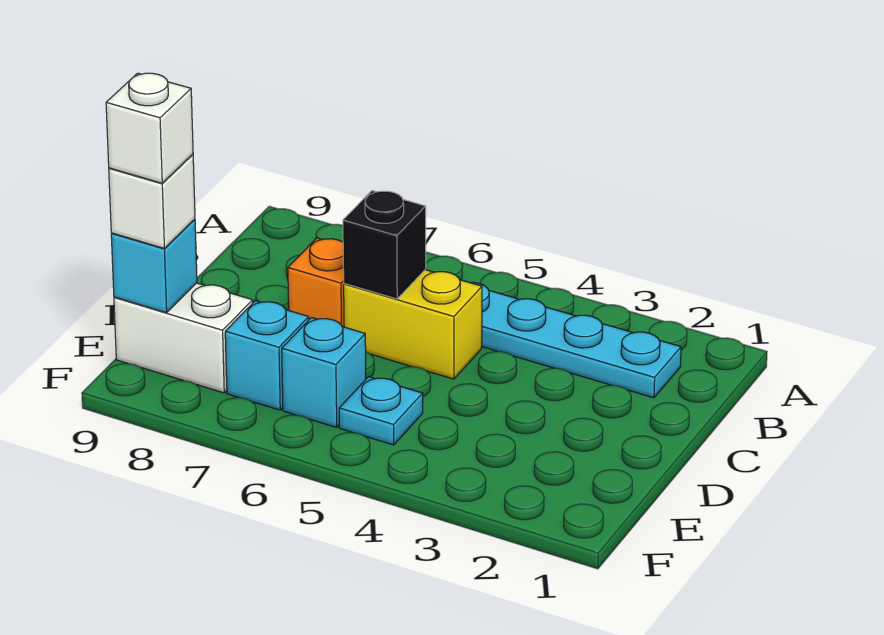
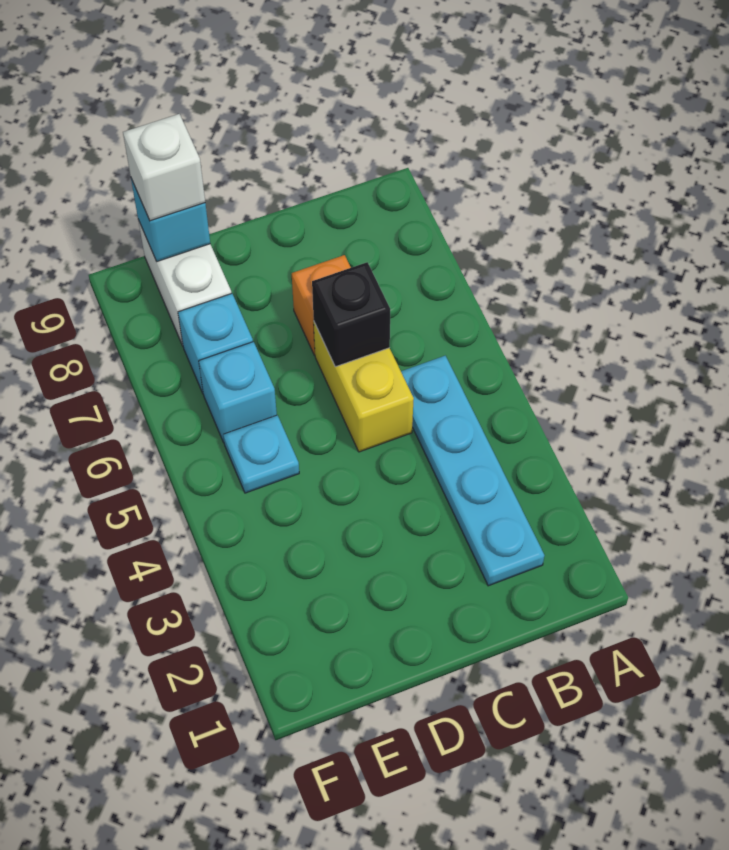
white 1x1 brick [106,73,193,183] -> none

